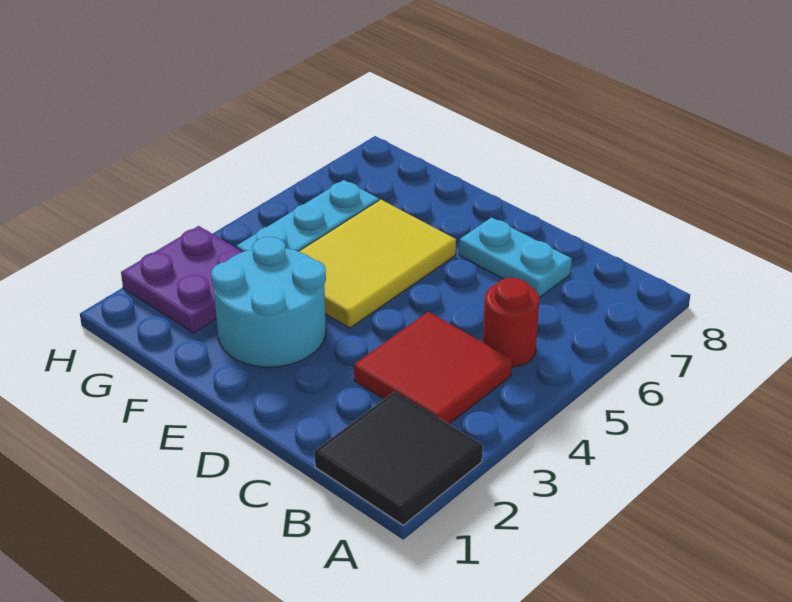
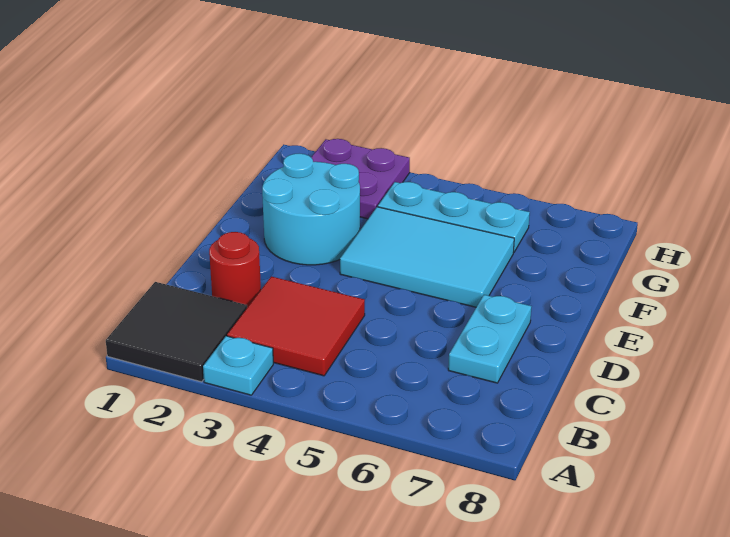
none -> cyan 1x1 plate [203,336,273,395]
red 1x1 round brick [483,278,539,367] -> red 1x1 round brick moved to [209,232,261,308]
yellow 2x3 tile [299,199,456,328] -> cyan 2x3 tile [340,207,514,307]

